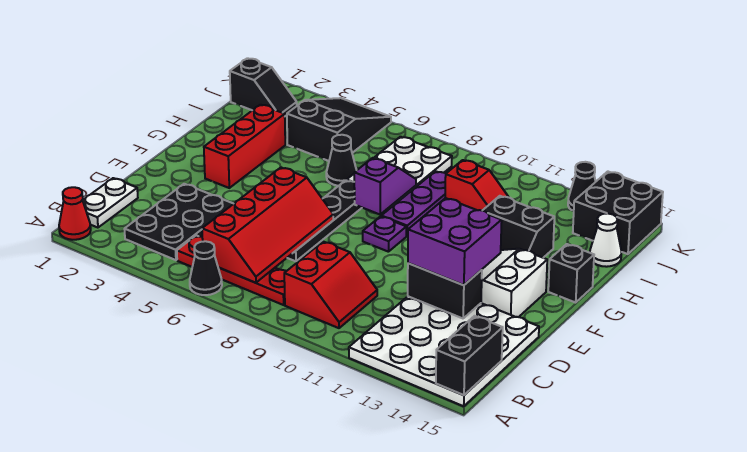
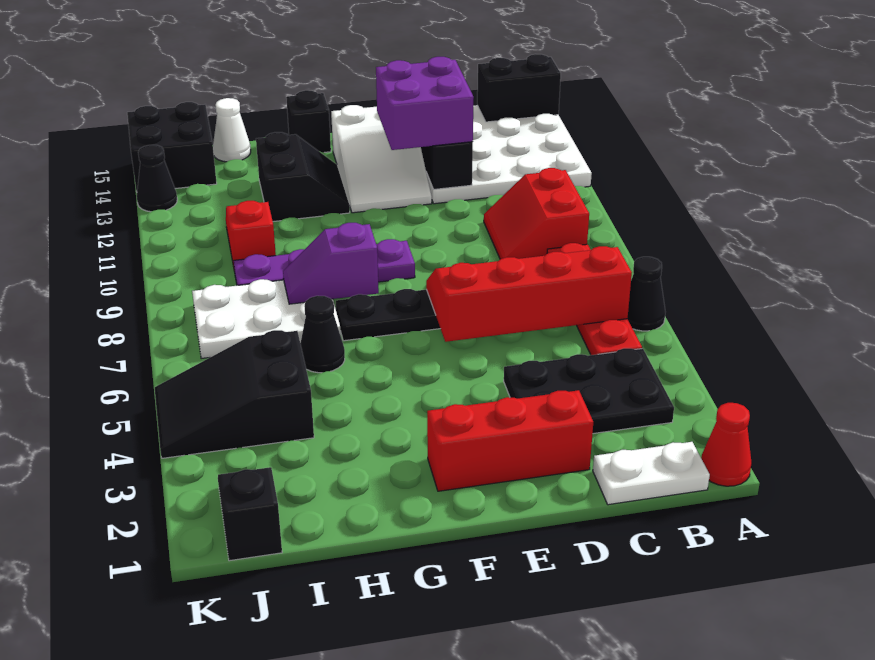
red 2x2 slope [284,242,377,328] -> red 2x2 slope turned to [484,168,589,259]
red 1x3 brick [204,105,285,188] -> red 1x3 brick moved to [427,390,593,491]

